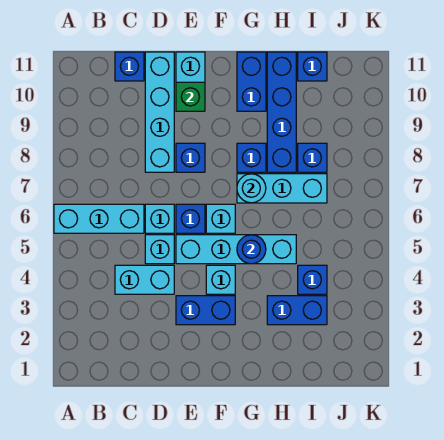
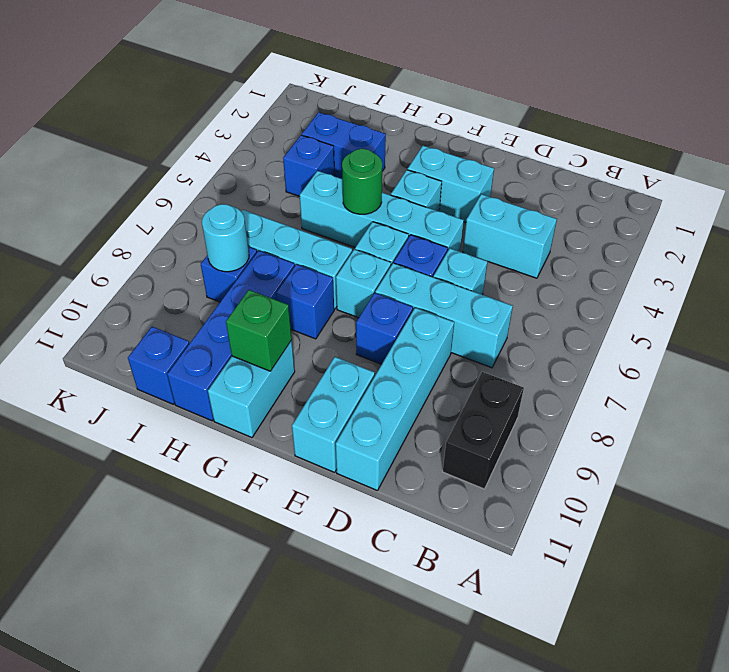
cyan 1x3 brick [54,204,144,233] -> cyan 1x3 brick moved to [375,263,513,368]
none -> black 1x2 brick [443,372,524,489]
blue 1x1 brick [115,52,144,81] -> none
cyan 1x1 brick [145,235,174,264] -> cyan 1x1 brick moved to [336,249,391,318]
blue 1x2 brick [176,296,235,325] -> cyan 1x2 brick [408,146,494,223]
green 1x1 brick [176,82,205,111] -> green 1x1 brick moved to [226,290,292,371]
blue 1x1 round brick [237,235,266,264] -> green 1x1 round brick [342,149,382,214]
cyan 1x1 round brick [237,174,266,203] -> cyan 1x1 round brick moved to [202,204,249,272]
blue 1x2 brick [237,52,266,111] -> cyan 1x2 brick [208,340,295,438]

